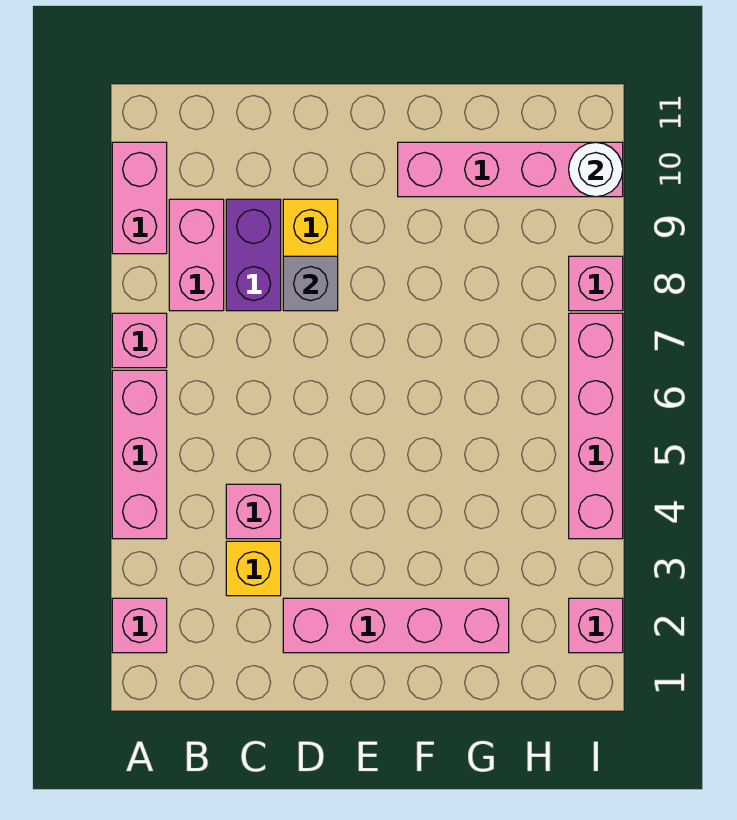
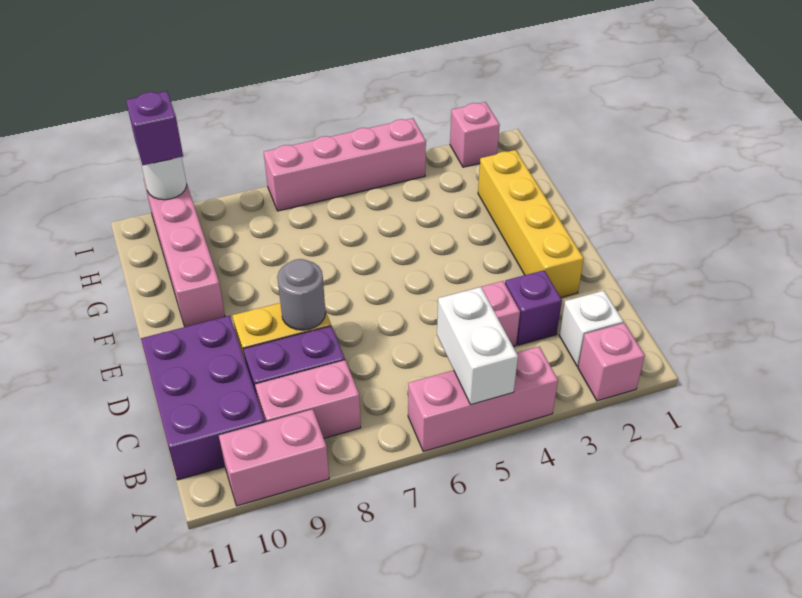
none -> white 1x2 brick [437,287,518,405]
pink 1x1 brick [112,313,167,368] -> none
none -> white 1x1 brick [559,291,623,367]
none -> purple 2x3 brick [141,316,265,480]
yellow 1x1 brick [226,541,281,596] -> purple 1x1 brick [505,270,562,345]
pink 1x4 brick [283,598,509,653] -> yellow 1x4 brick [478,150,584,297]
grey 1x1 brick [283,256,338,311] -> grey 1x1 round brick [277,259,326,330]
pink 1x1 brick [569,256,623,311] -> none
none -> purple 1x1 brick [126,91,183,165]

